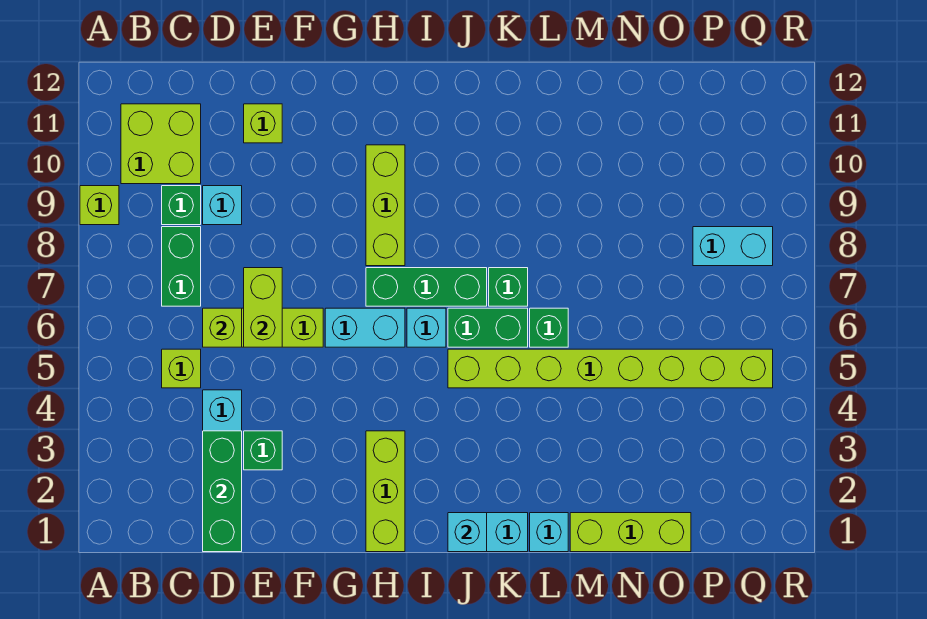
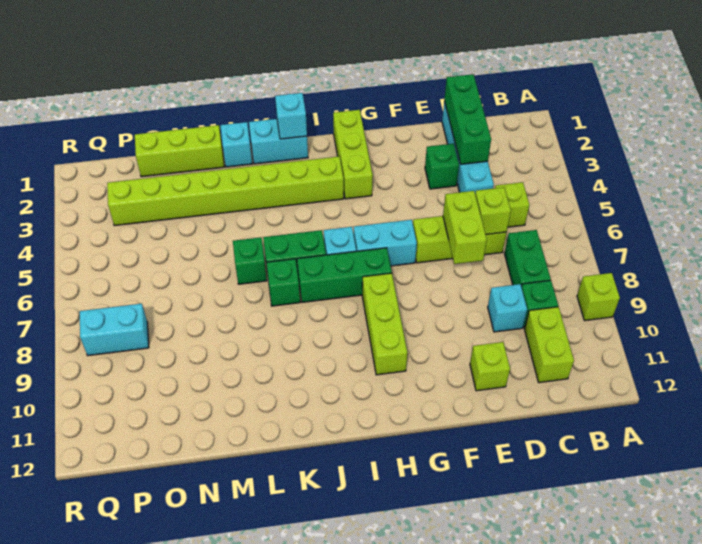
lime 2x2 brick [121,104,201,184] -> lime 1x2 brick [524,307,574,383]
lime 1x8 brick [448,349,773,388] -> lime 1x8 brick moved to [107,157,344,226]

